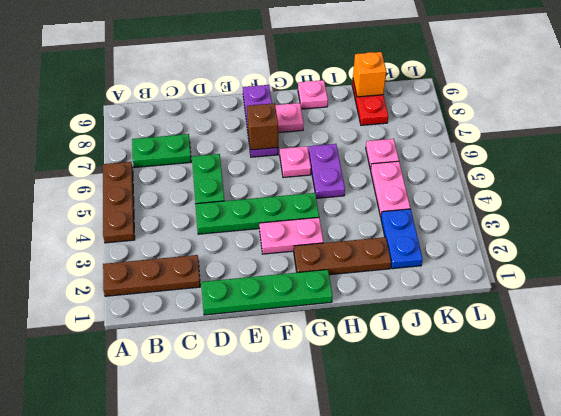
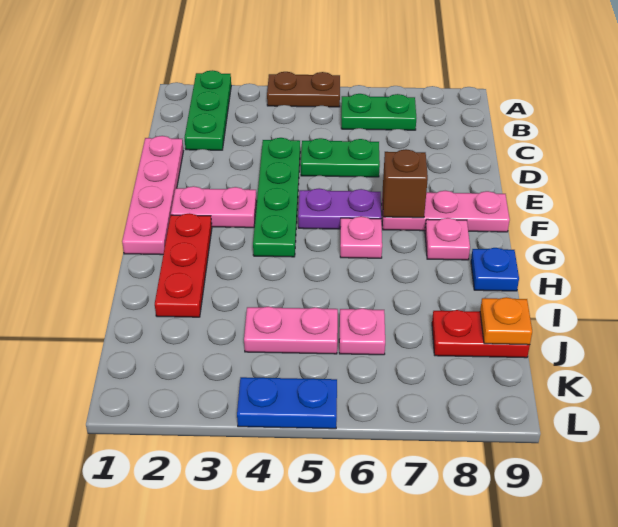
brown 1x3 plate [103,255,200,296] -> green 1x3 plate [185,70,231,150]
brown 1x3 plate [103,162,135,243] -> brown 1x2 plate [267,72,340,107]
green 1x2 plate [132,134,191,168] -> green 1x2 plate turned to [341,94,416,130]
green 1x4 plate [201,270,333,315] -> pink 1x4 plate [122,136,183,255]
pink 1x2 plate [259,218,323,254] -> pink 1x2 plate turned to [171,186,257,228]
purple 1x3 plate [243,85,278,157] -> pink 1x3 plate [382,191,510,232]
brown 1x3 plate [294,237,391,275] -> red 1x3 plate [155,213,212,317]
purple 1x2 plate [309,144,345,198] -> purple 1x2 plate moved to [298,188,381,229]
pink 1x1 plate [298,80,328,109] -> blue 1x1 plate [471,248,519,291]
blue 1x2 plate [381,209,423,269] -> blue 1x2 plate moved to [237,377,337,429]
orange 1x1 brick [353,52,386,97] -> orange 1x1 plate [480,297,532,345]

